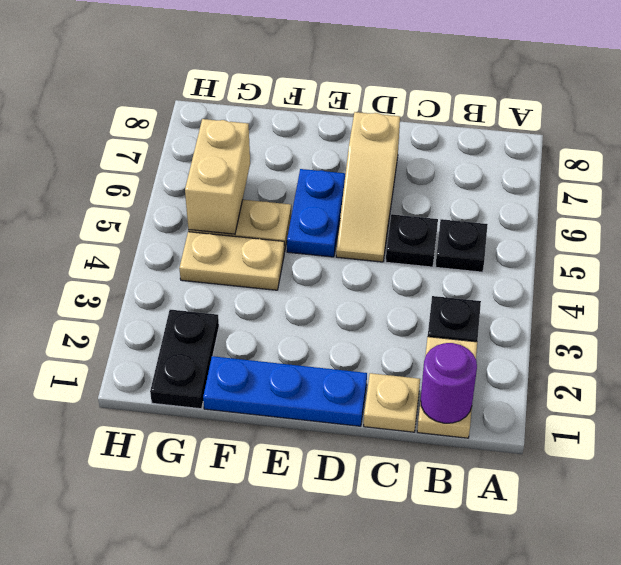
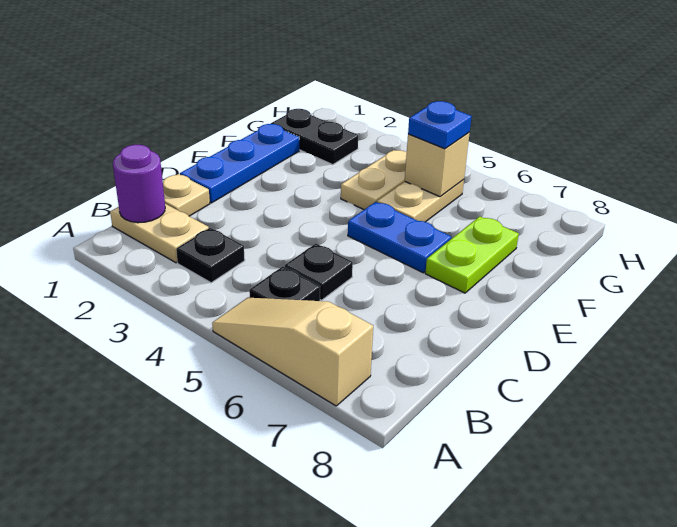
tan 1x3 slope [336,112,400,262] -> tan 1x3 slope moved to [212,298,373,406]
none -> lime 1x2 plate [425,216,519,293]
tan 1x2 brick [185,119,250,234] -> tan 1x1 brick [405,133,470,197]
none -> blue 1x1 plate [408,101,472,149]

